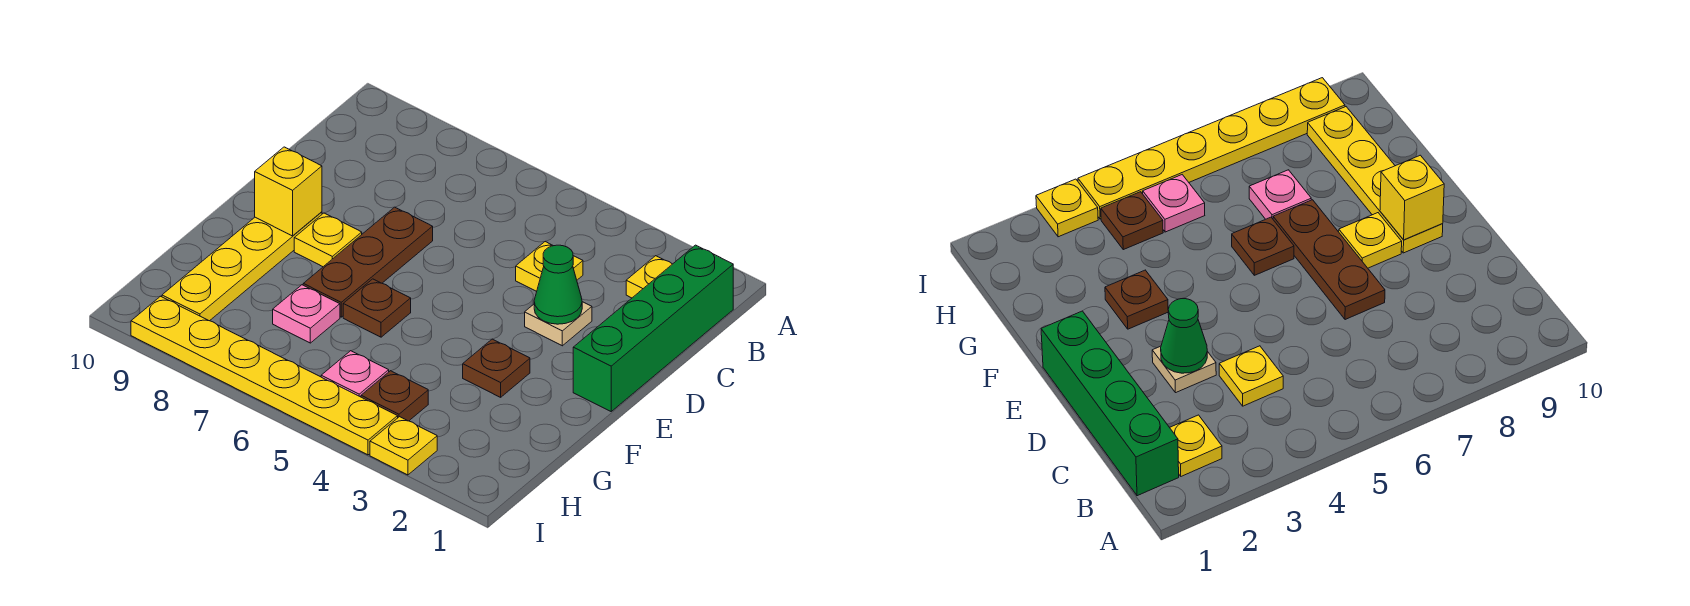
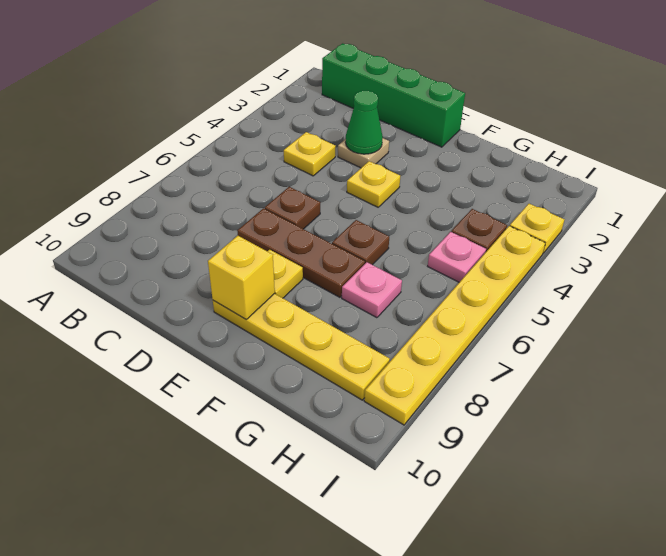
yellow 1x1 plate [626,256,672,298] -> yellow 1x1 plate moved to [347,161,400,207]
brown 1x1 plate [463,339,530,397] -> brown 1x1 plate moved to [265,187,320,229]

